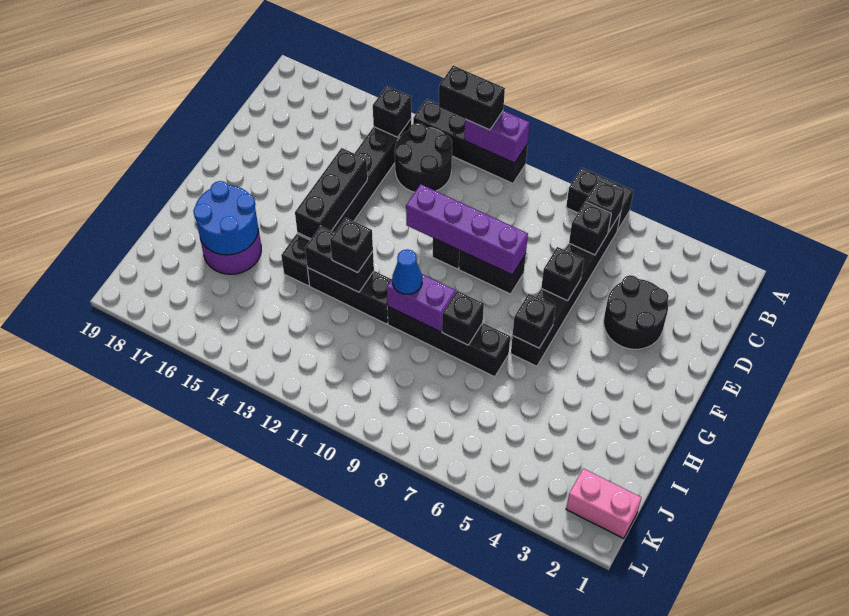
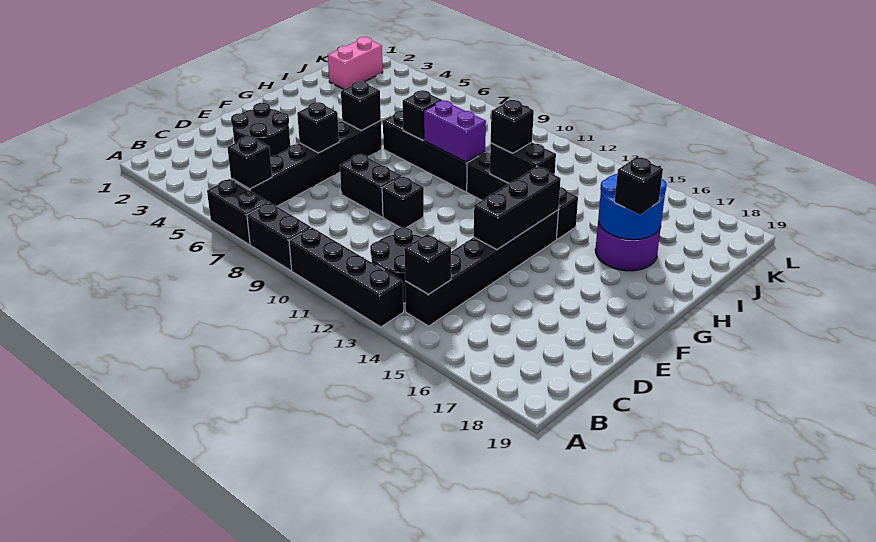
purple 1x2 brick [464,111,530,163] -> none
black 1x2 brick [439,66,505,130] -> black 1x2 brick moved to [247,203,311,270]
black 1x1 brick [569,202,611,255] -> black 1x1 brick moved to [615,157,663,215]
purple 1x4 brick [406,184,528,275] -> none
blue 1x1 cone [392,249,422,294] -> none
pink 1x2 brick [566,468,642,538] -> pink 1x2 brick turned to [328,37,383,89]

